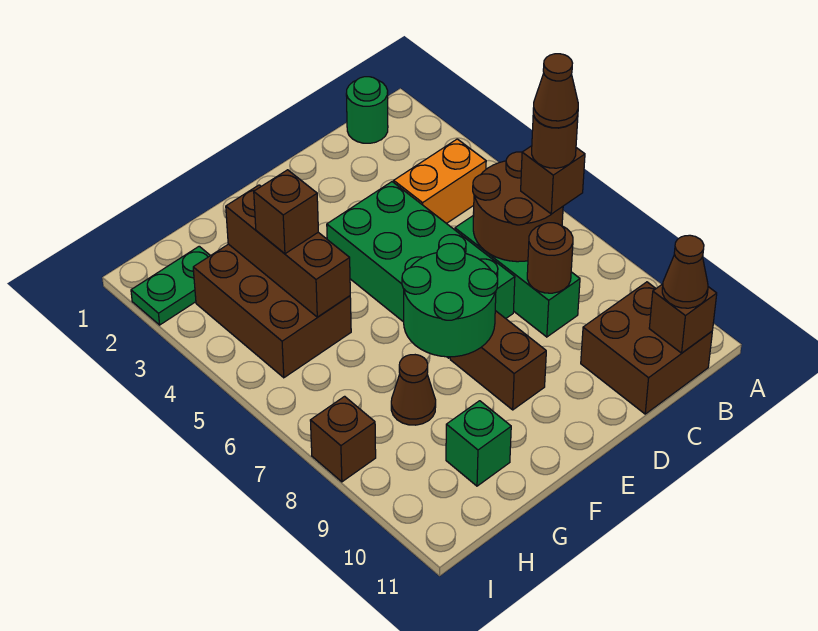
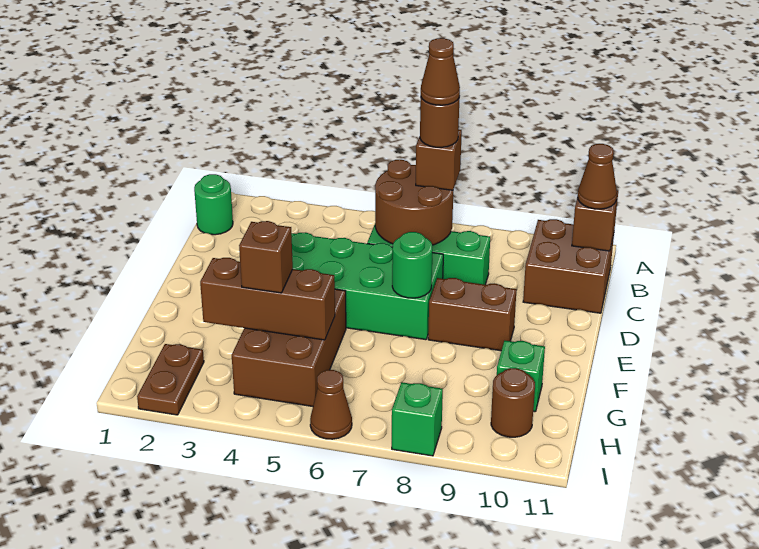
orange 1x2 brick [394,139,486,224] -> none
brown 1x1 round brick [527,223,573,293] -> brown 1x1 round brick moved to [491,368,535,437]
green 2x2 round brick [402,243,498,357] -> green 1x1 round brick [392,232,433,298]
brown 2x3 brick [193,244,351,378] -> brown 2x3 brick turned to [232,289,346,406]
brown 1x1 cone [391,355,436,425] -> brown 1x1 cone moved to [310,370,352,439]
green 1x2 plate [131,246,210,325] -> brown 1x2 plate [137,344,204,415]
brown 1x1 brick [310,396,376,482] -> green 1x1 brick [392,382,443,456]

